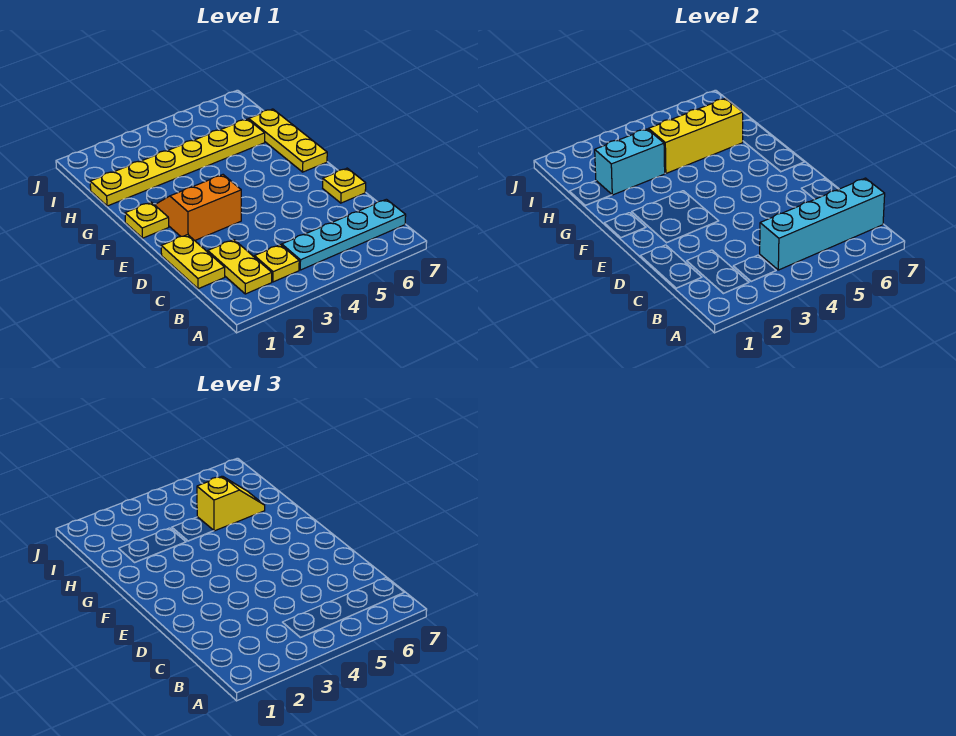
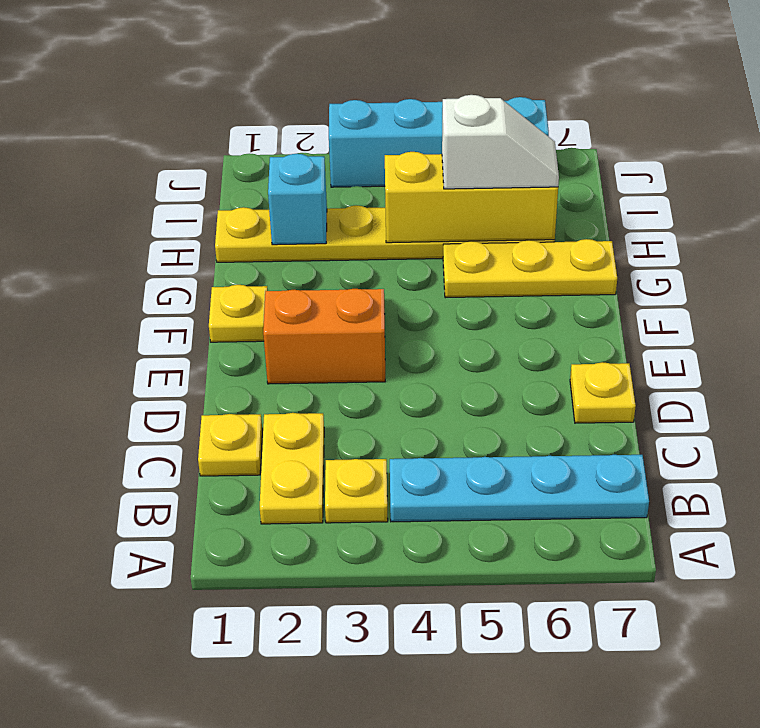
cyan 1x4 brick [760,178,885,270] -> cyan 1x4 brick moved to [329,97,549,187]
yellow 1x2 plate [161,235,225,289] -> yellow 1x1 plate [198,414,262,476]
yellow 1x3 plate [249,109,327,172] -> yellow 1x3 plate turned to [443,239,617,298]
cyan 1x2 brick [595,129,665,195] -> cyan 1x1 brick [268,154,327,245]
yellow 1x2 slope [197,476,265,531] -> white 1x2 slope [442,95,559,189]

